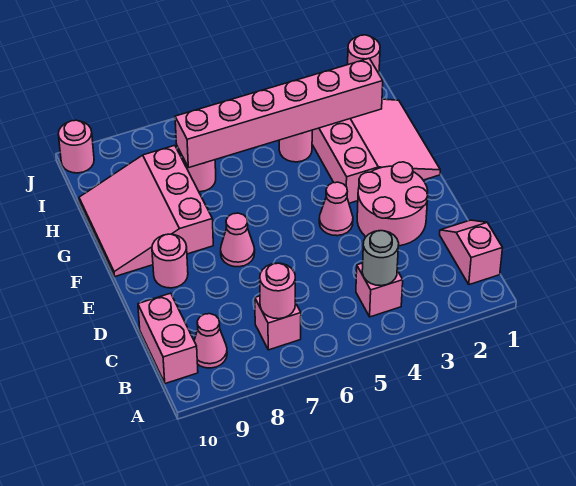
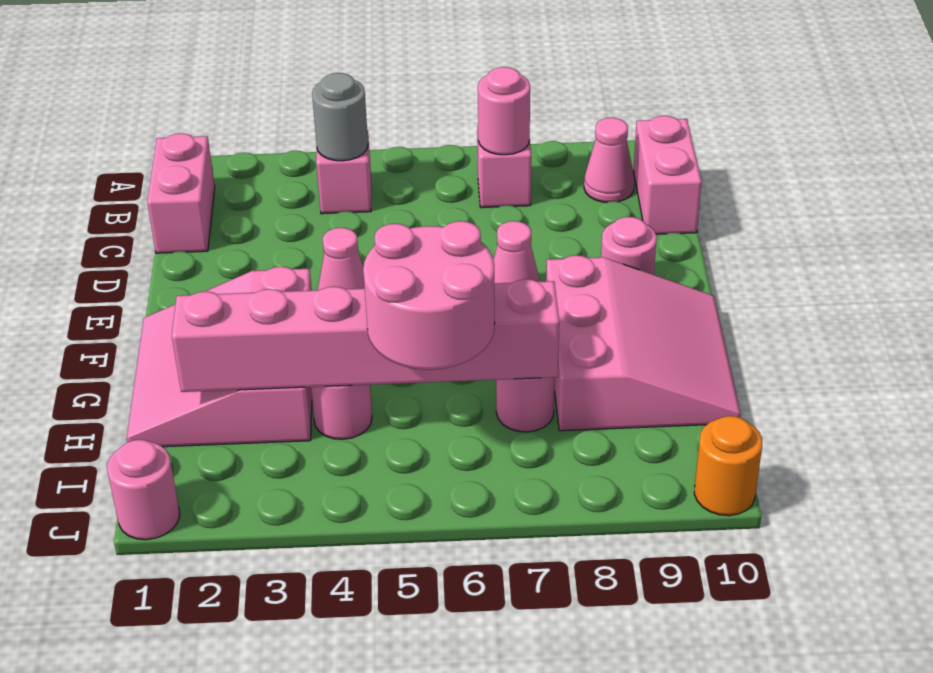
pink 1x2 slope [440,220,502,285] -> pink 1x2 brick [147,133,215,253]
pink 2x2 round brick [357,162,428,246] -> pink 2x2 round brick moved to [363,221,495,370]
pink 1x1 round brick [58,120,94,173] -> orange 1x1 round brick [694,416,762,516]

